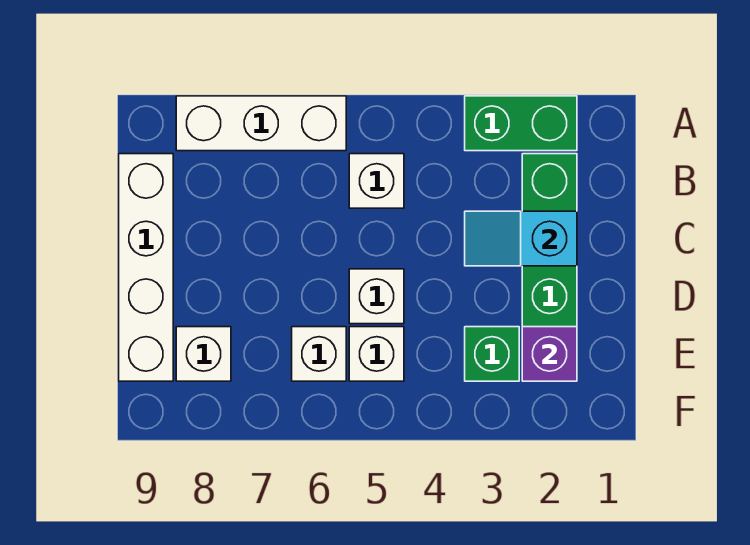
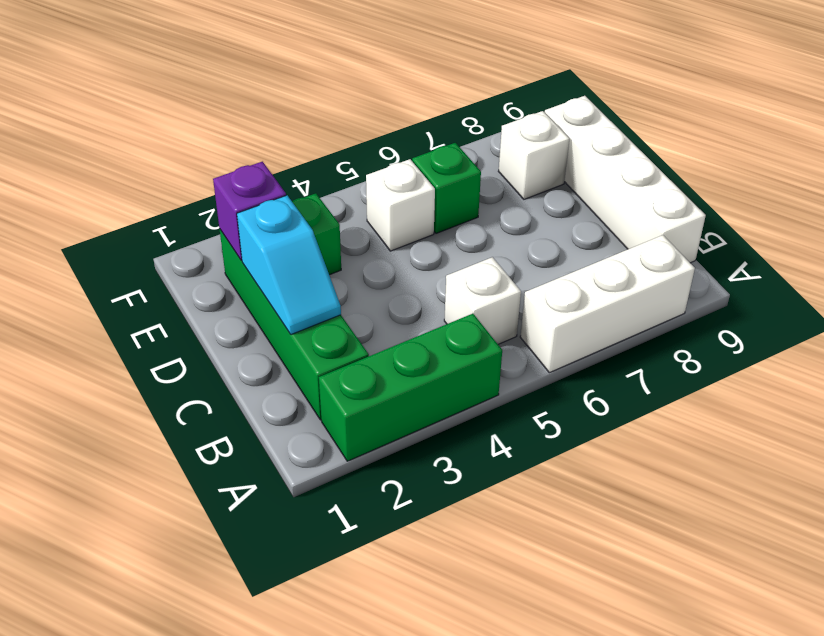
green 1x2 brick [465,96,577,151] -> green 1x3 brick [319,314,502,461]
cyan 1x2 slope [465,211,577,266] -> cyan 1x2 slope turned to [237,195,341,334]
white 1x1 brick [349,269,404,324] -> none
white 1x1 brick [292,327,346,381] -> green 1x1 brick [412,143,481,233]

